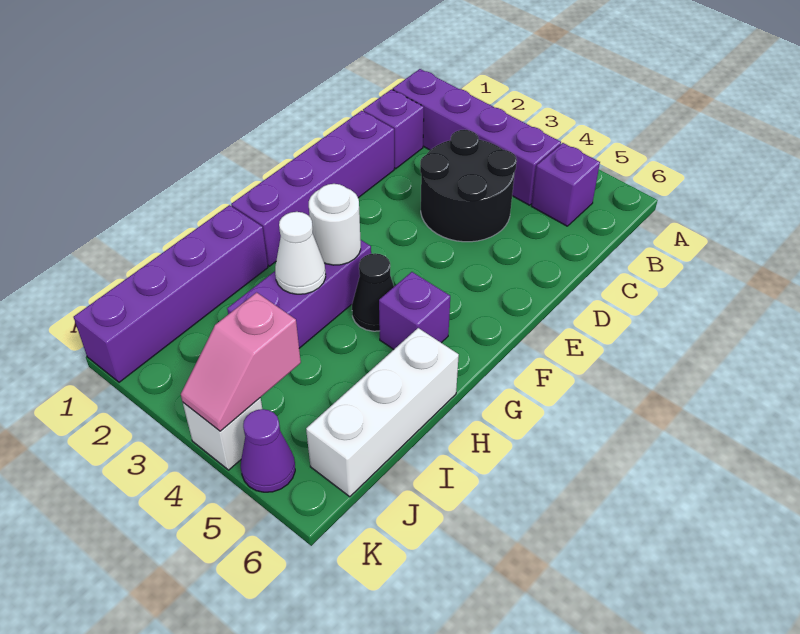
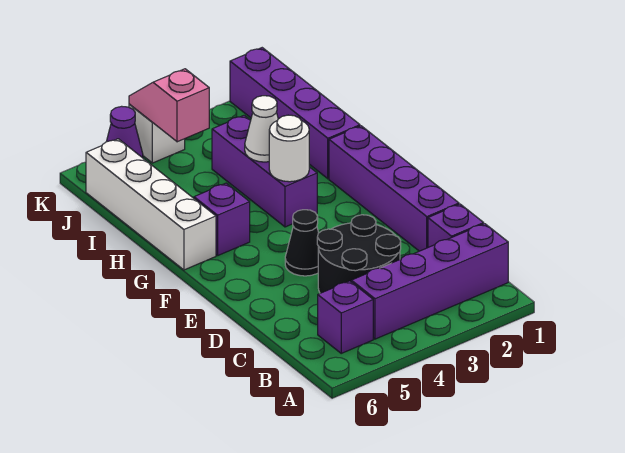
black 1x1 cone [352,253,394,331] -> black 1x1 cone moved to [285,210,319,276]
white 1x3 brick [306,328,459,497] -> white 1x4 brick [86,139,216,270]

